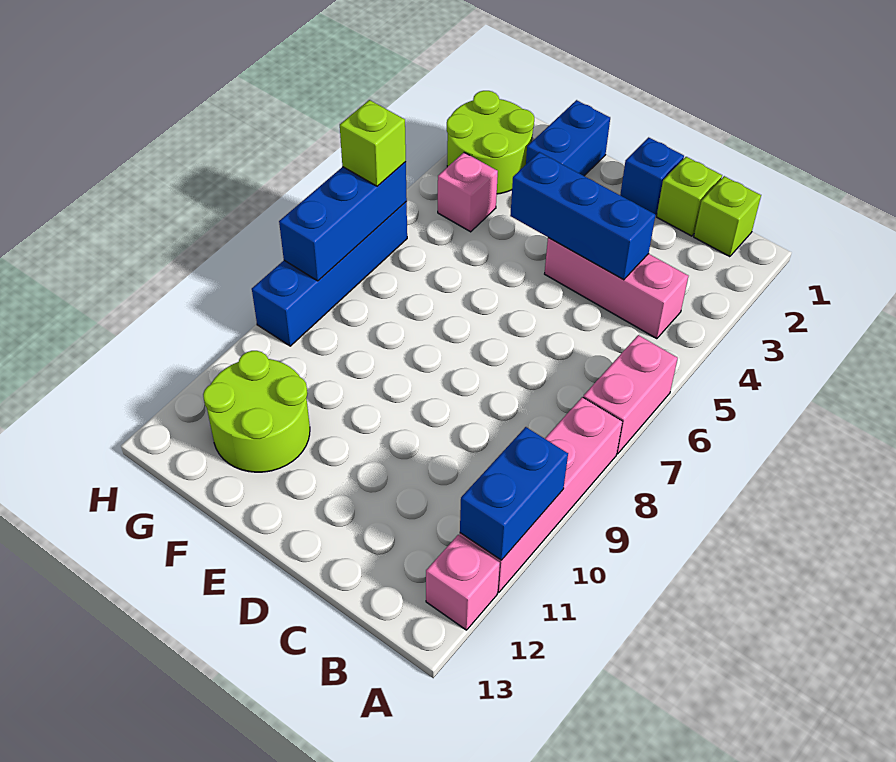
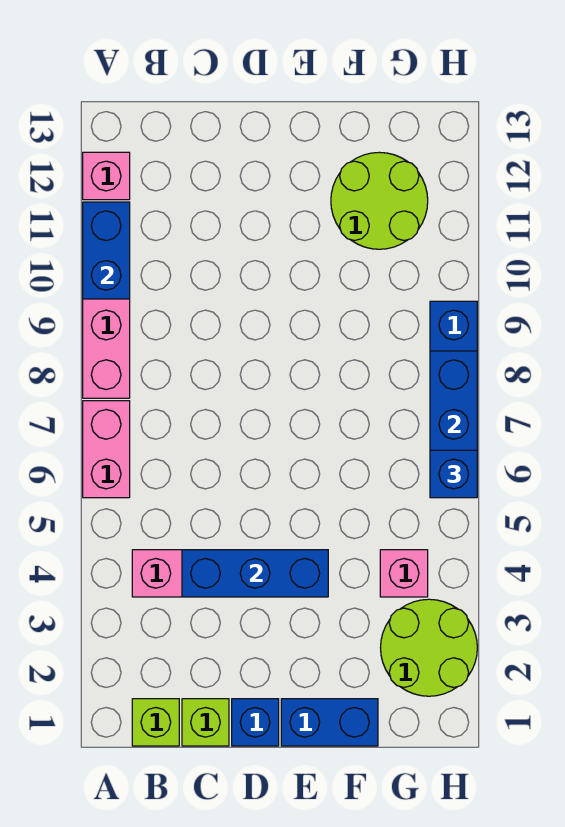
blue 1x2 brick [526,100,610,176] -> blue 1x2 brick turned to [281,699,378,746]
lime 1x1 brick [340,100,406,186] -> blue 1x1 brick [430,450,477,498]

